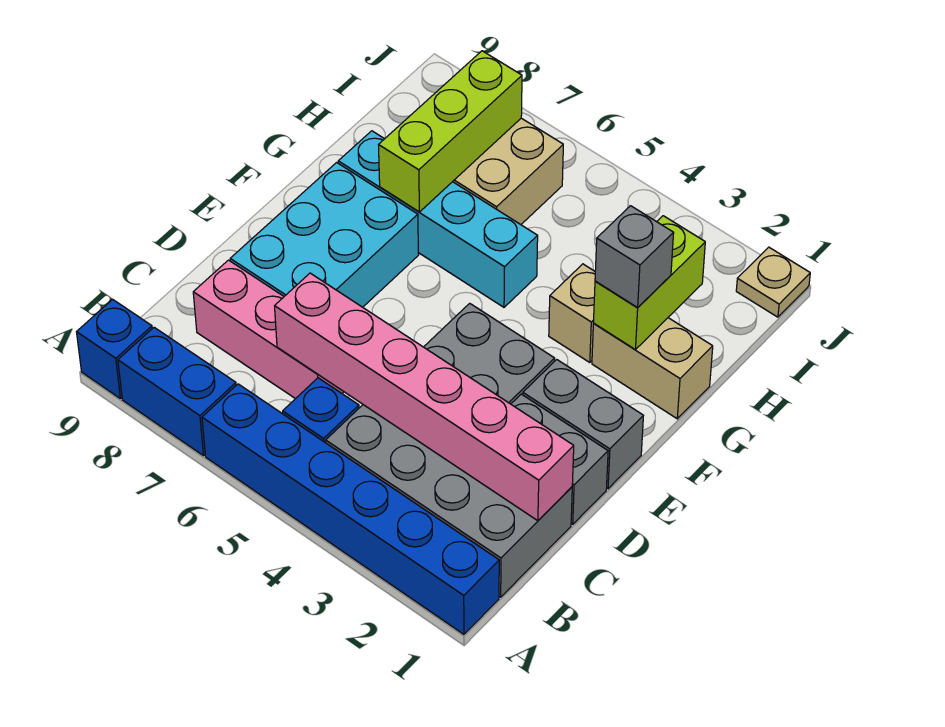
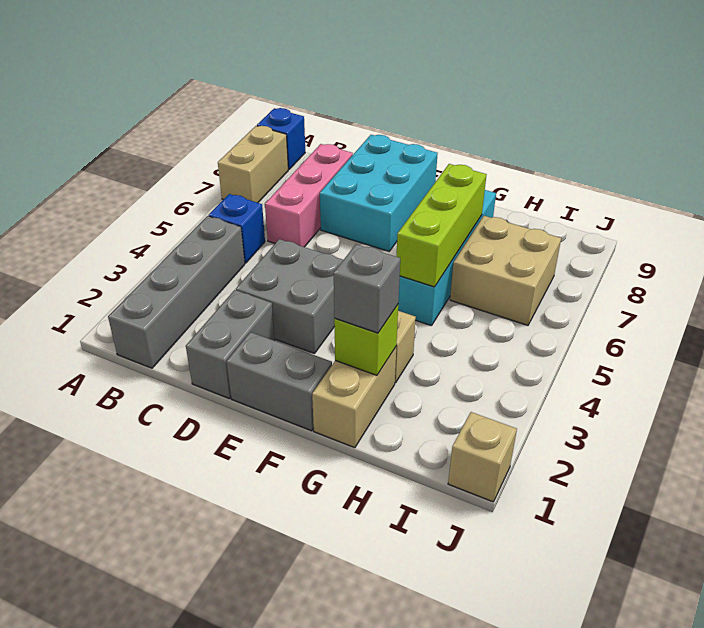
blue 1x6 brick [202,384,499,634] -> none
blue 1x2 brick [118,327,236,456] -> tan 1x2 brick [218,126,288,203]
grey 2x4 brick [326,405,572,597] -> grey 1x4 brick [108,216,245,368]
pink 1x6 brick [275,273,574,521] -> none
cyan 2x3 brick [230,163,419,307] -> cyan 2x3 brick turned to [320,135,438,251]
grey 1x2 brick [523,360,643,489] -> grey 1x2 brick turned to [226,332,332,431]
lime 1x2 brick [593,216,705,349] -> lime 1x1 brick [334,305,398,375]
lime 1x3 brick [379,51,522,212] -> lime 1x3 brick turned to [396,164,487,287]
tan 1x1 plate [736,247,810,317] -> tan 1x1 brick [448,412,517,502]

